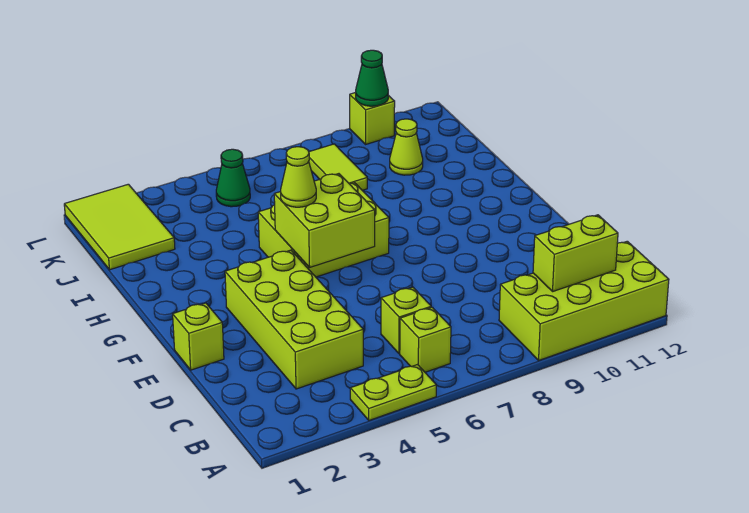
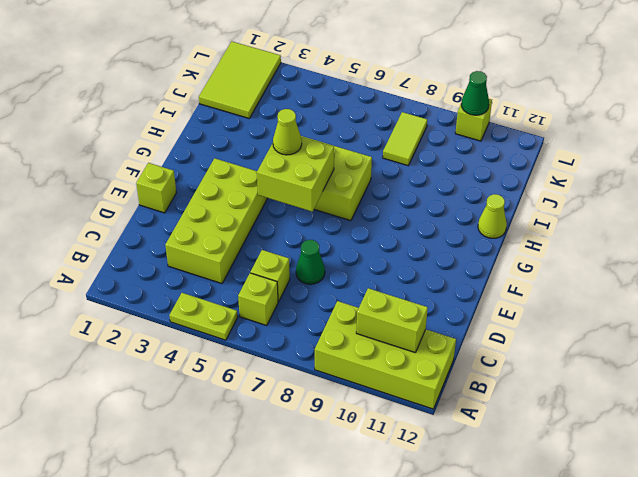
lime 1x1 cone [390,119,423,175] -> lime 1x1 cone moved to [478,194,507,238]
green 1x1 cone [216,149,250,207] -> green 1x1 cone moved to [296,240,325,284]

